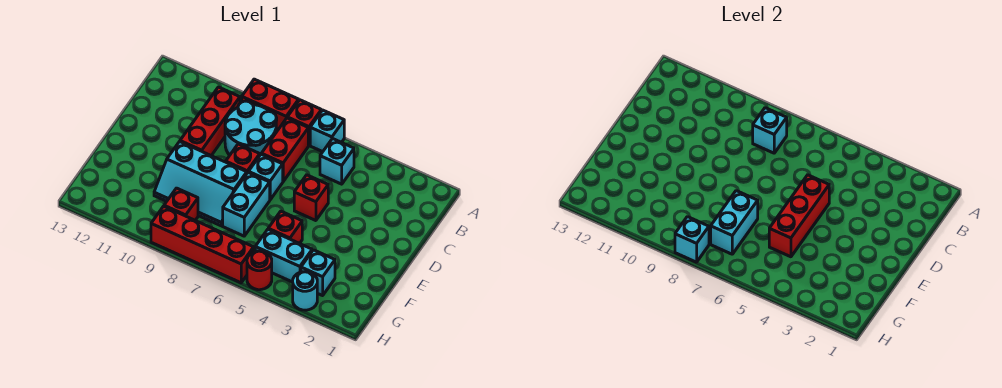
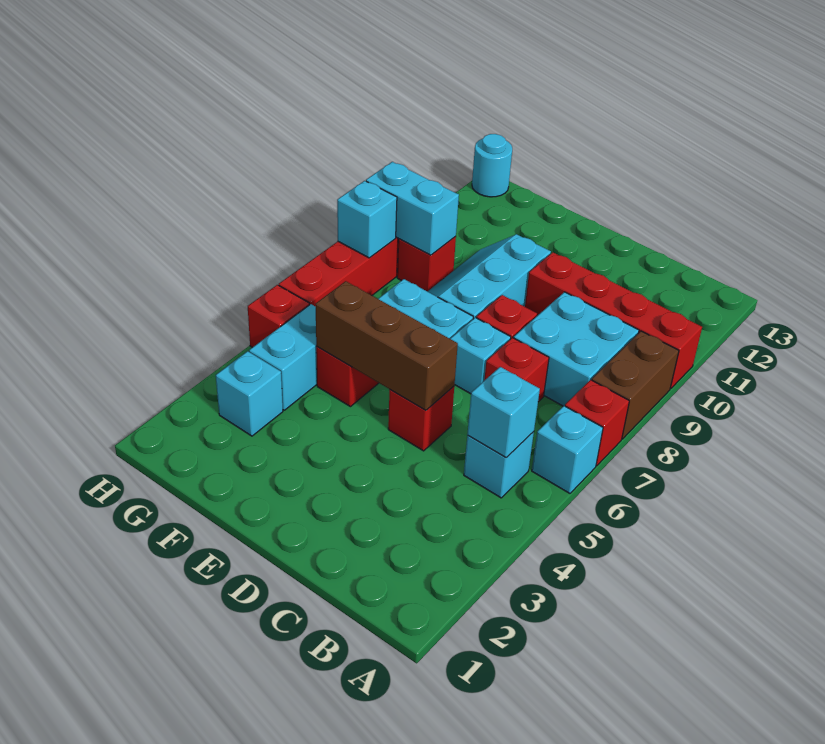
red 1x2 brick [242,79,299,131] -> brown 1x2 brick [592,331,679,439]
red 1x2 brick [261,118,308,181] -> red 1x1 brick [484,338,549,402]
cyan 2x2 round brick [225,101,277,155] -> cyan 2x2 brick [514,292,639,406]
cyan 1x1 brick [753,108,787,153] -> cyan 1x1 brick moved to [467,367,540,458]
red 1x3 brick [180,87,240,156] -> red 1x4 brick [525,252,702,389]
red 1x3 brick [769,175,829,257] -> brown 1x3 brick [315,281,458,410]
cyan 1x2 brick [711,191,758,254] -> cyan 1x2 brick moved to [366,162,459,255]
cyan 1x1 round brick [293,272,317,310] -> cyan 1x1 round brick moved to [472,134,512,197]
red 1x1 round brick [247,251,272,290] -> red 1x1 brick [248,285,309,347]

